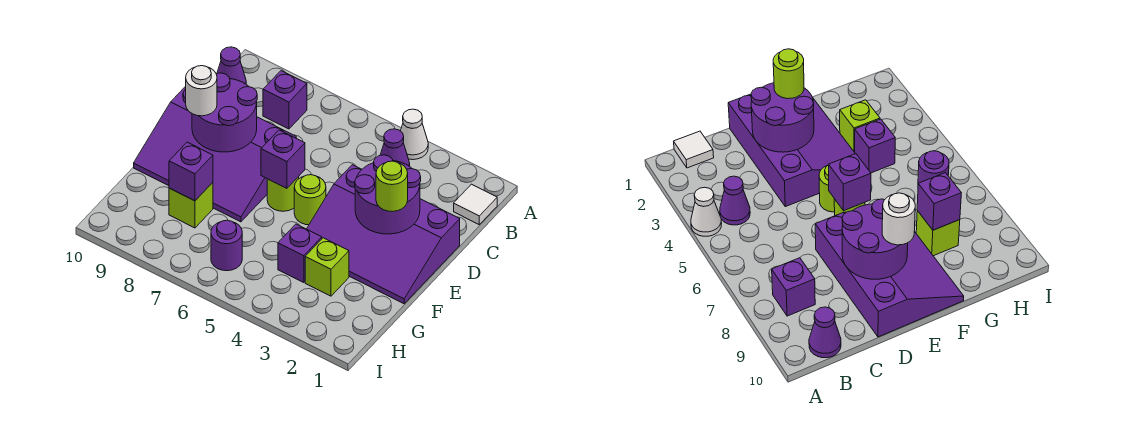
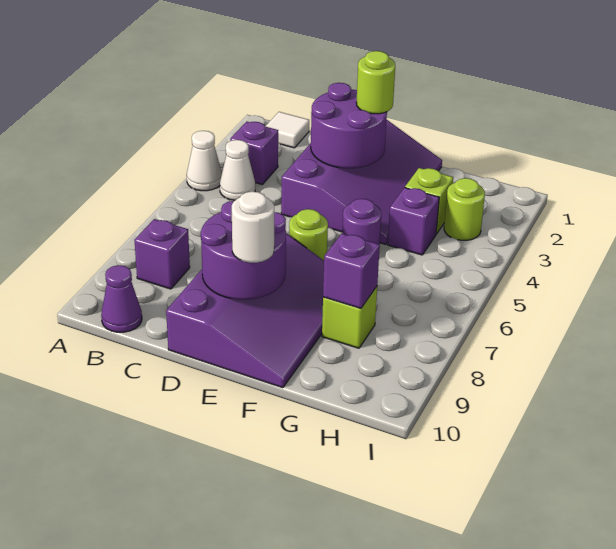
purple 1x1 cone [380,129,410,166] -> white 1x1 cone [220,140,255,200]
lime 1x1 round brick [294,175,326,225] -> lime 1x1 round brick moved to [444,178,485,240]
purple 1x1 brick [261,130,305,188] -> purple 1x1 brick moved to [230,122,278,184]
purple 1x1 round brick [211,220,242,271] -> purple 1x1 round brick moved to [342,199,381,244]

